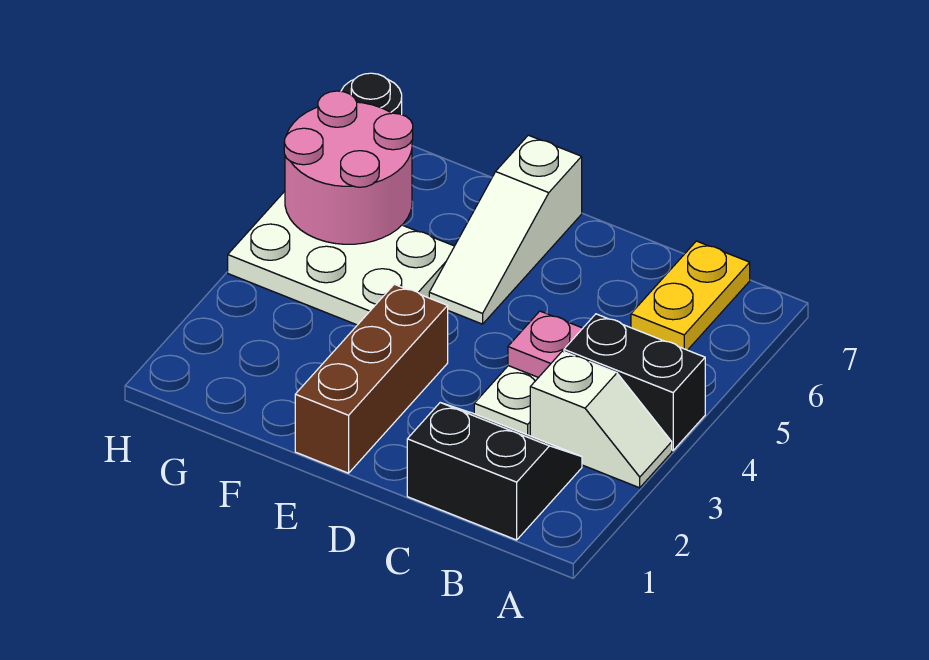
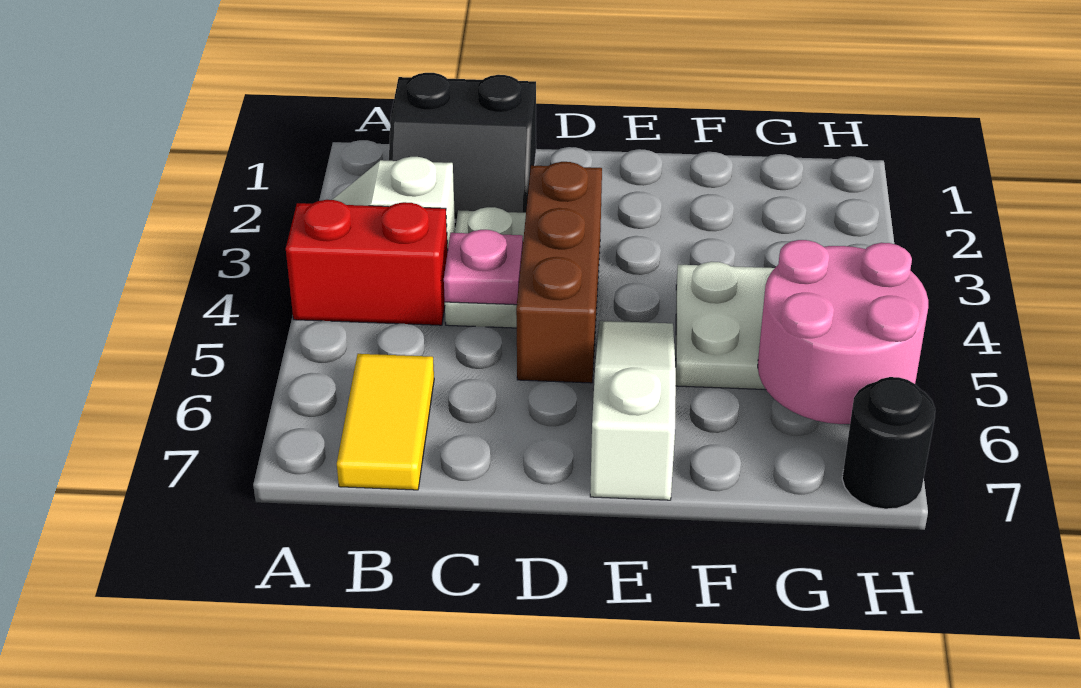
black 1x2 brick [564,314,705,450] -> red 1x2 brick [286,200,448,325]
yellow 1x2 plate [631,241,750,350] -> yellow 1x2 tile [337,354,434,490]
brown 1x3 brick [295,284,448,473] -> brown 1x3 brick moved to [516,162,602,383]

